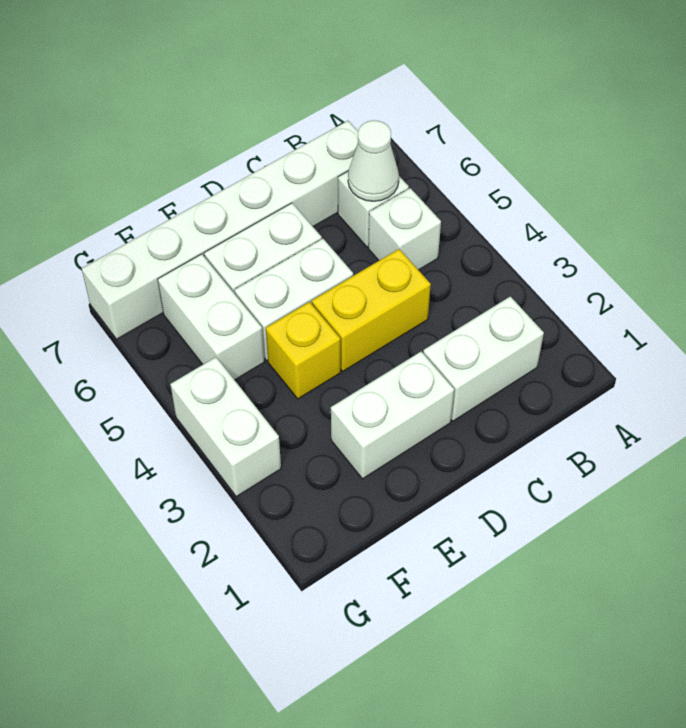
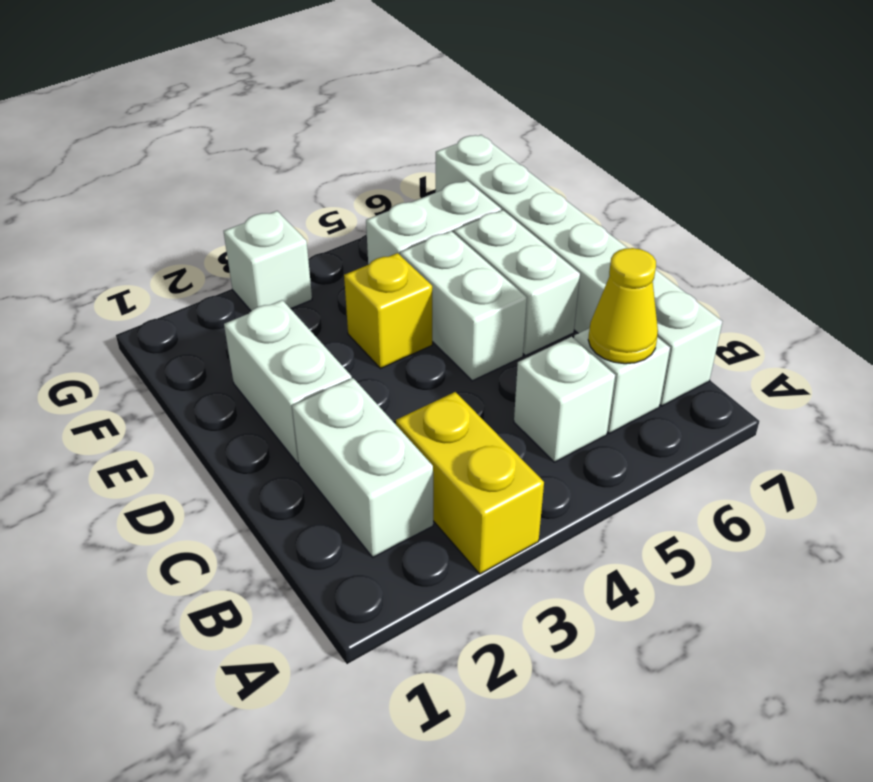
white 1x1 cone [348,120,399,201] -> yellow 1x1 cone [588,248,658,364]
yellow 1x2 brick [312,249,431,371] -> yellow 1x2 brick moved to [396,392,544,574]
white 1x2 brick [170,357,281,496] -> white 1x1 brick [224,211,312,311]

